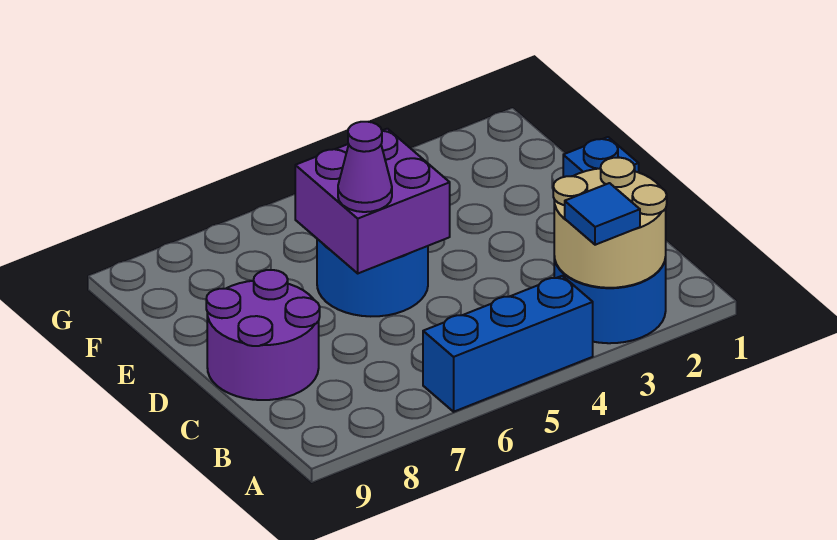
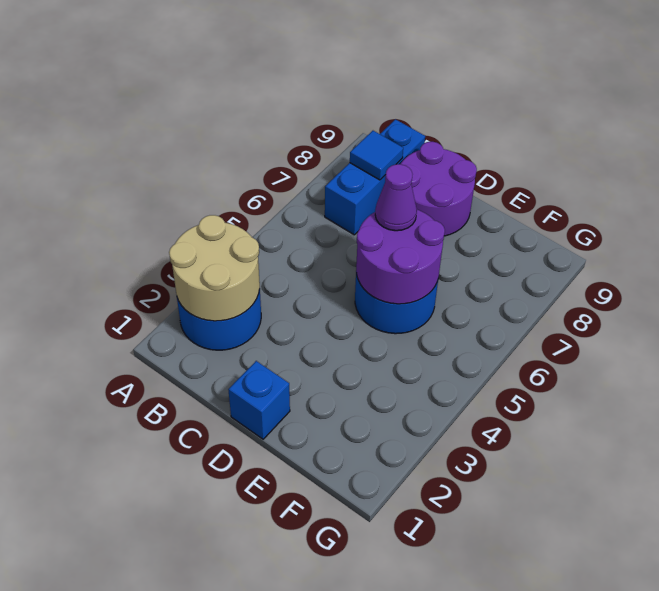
blue 1x1 tile [565,183,640,245] -> blue 1x1 tile moved to [350,131,403,180]
blue 1x3 brick [423,276,593,412] -> blue 1x3 brick moved to [325,119,425,235]
purple 2x2 brick [295,129,450,273] -> purple 2x2 round brick [356,210,445,304]

